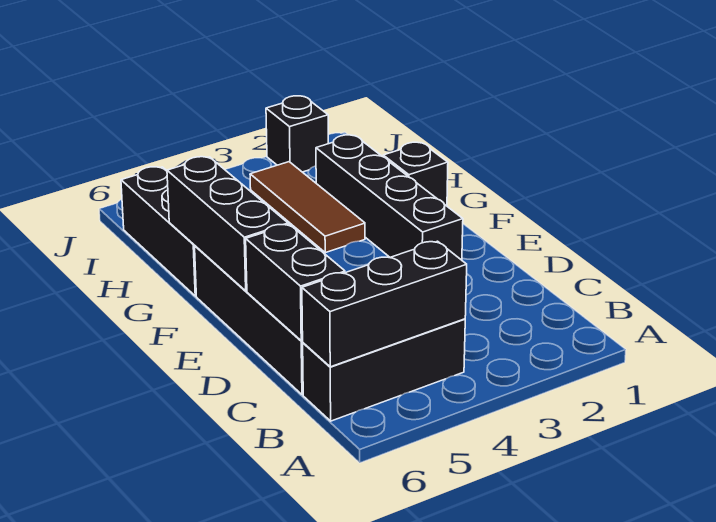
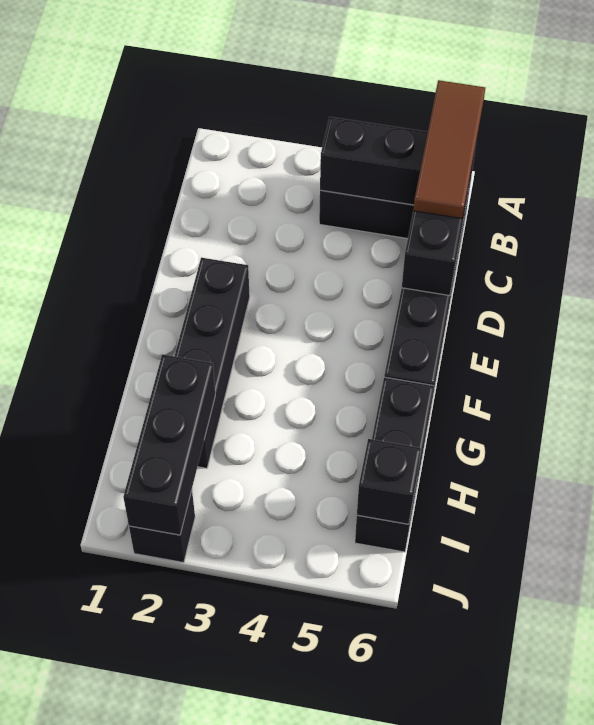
black 1x3 brick [167,157,288,291] -> black 1x3 brick moved to [123,354,215,535]
black 1x1 brick [383,142,448,206] -> black 1x1 brick moved to [357,439,421,524]
brown 1x3 tile [250,162,365,253] -> brown 1x3 tile moved to [413,80,485,219]

